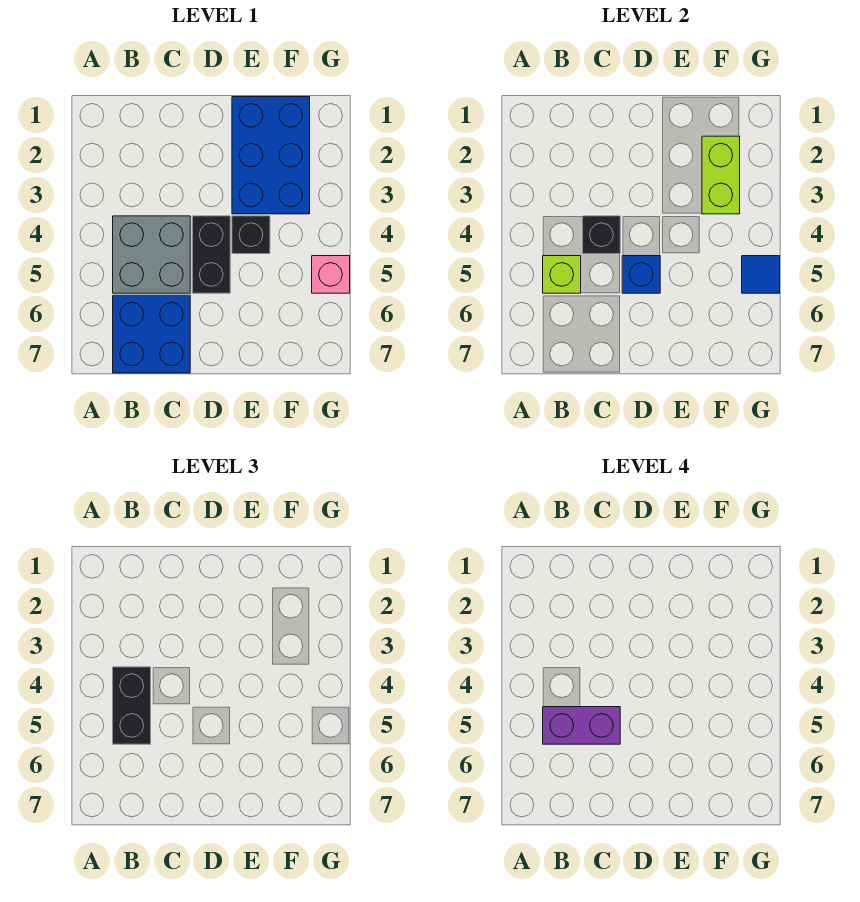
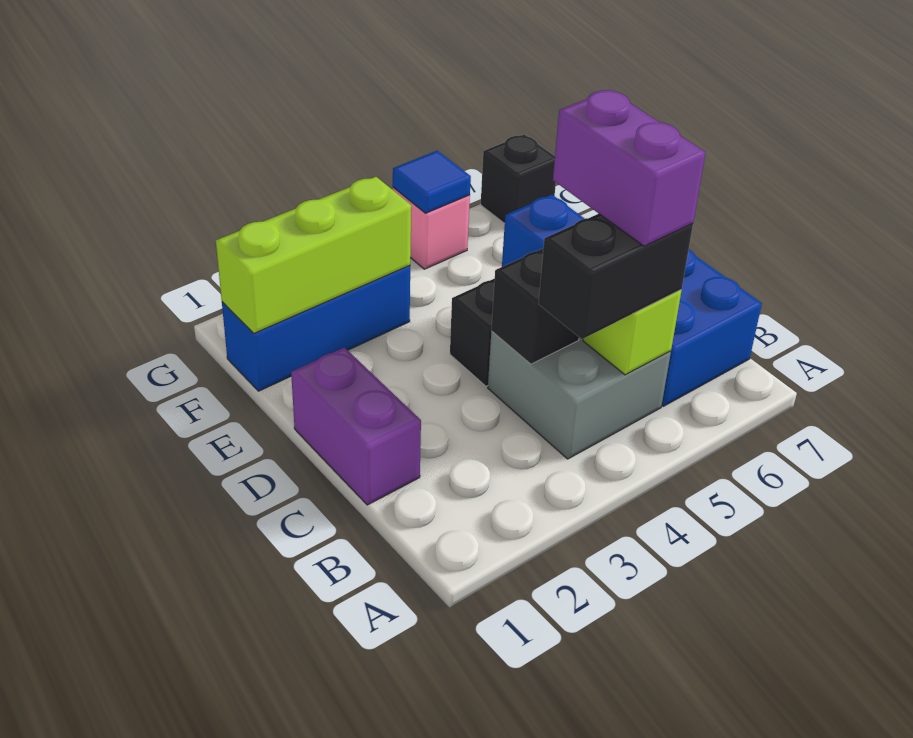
none -> purple 1x2 brick [291,347,421,505]
blue 2x3 brick [232,97,310,214] -> blue 1x3 brick [222,265,410,391]
black 1x1 brick [232,216,270,254] -> black 1x1 brick moved to [481,135,556,224]
lime 1x2 brick [702,136,740,214] -> lime 1x3 brick [216,177,411,333]

